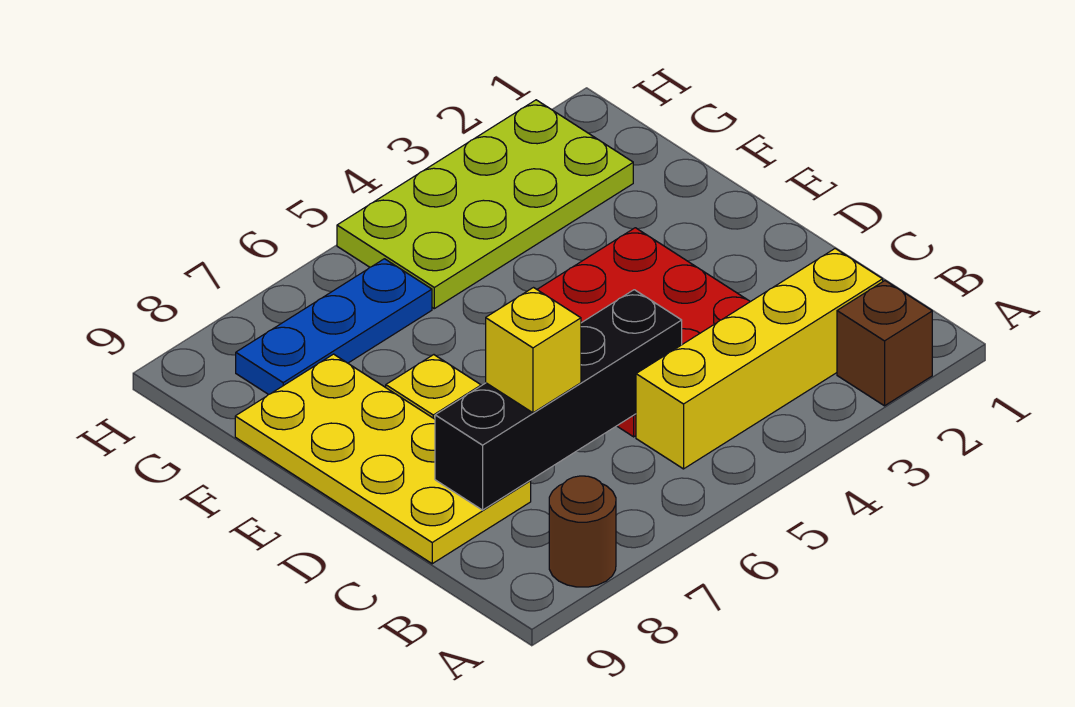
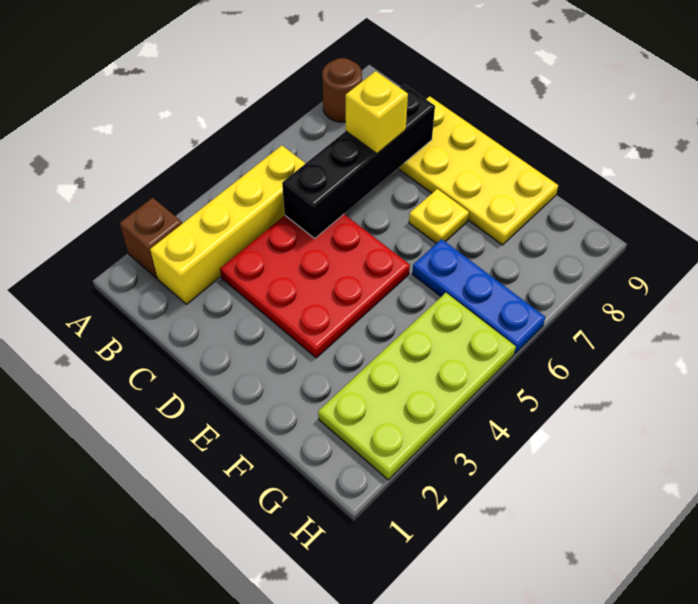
blue 1x3 plate [236,259,432,395] -> blue 1x3 plate turned to [412,239,545,354]

